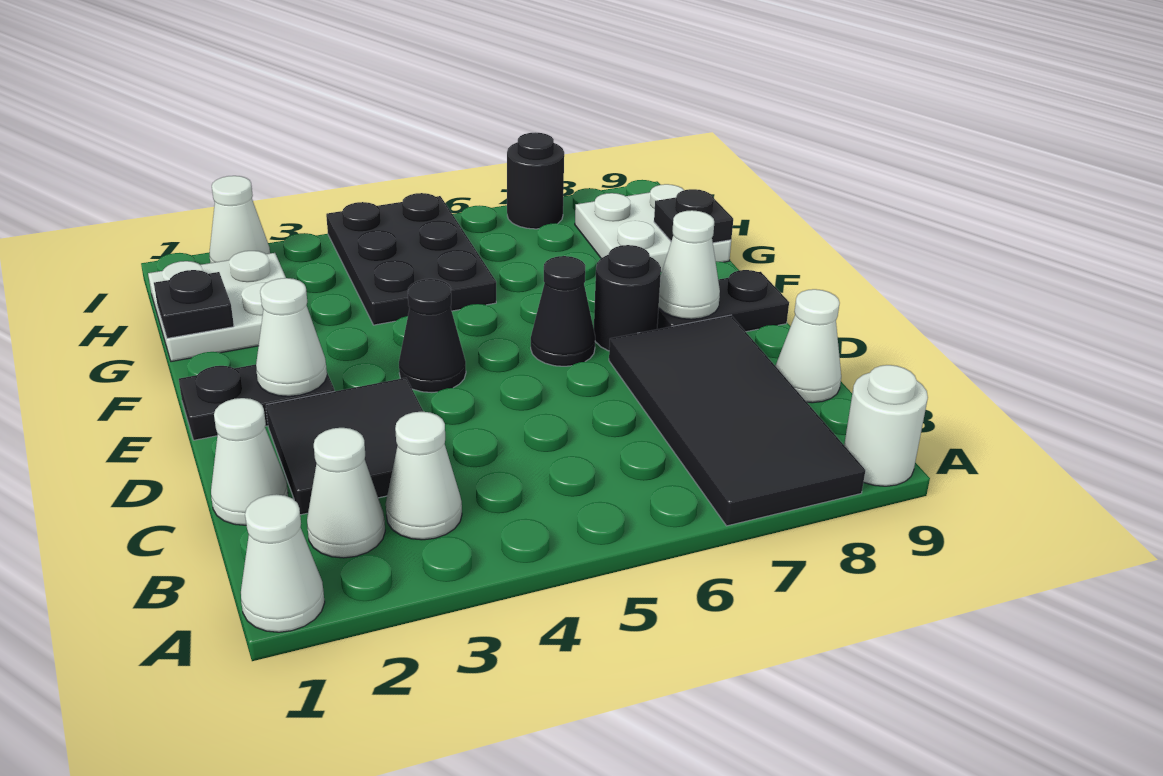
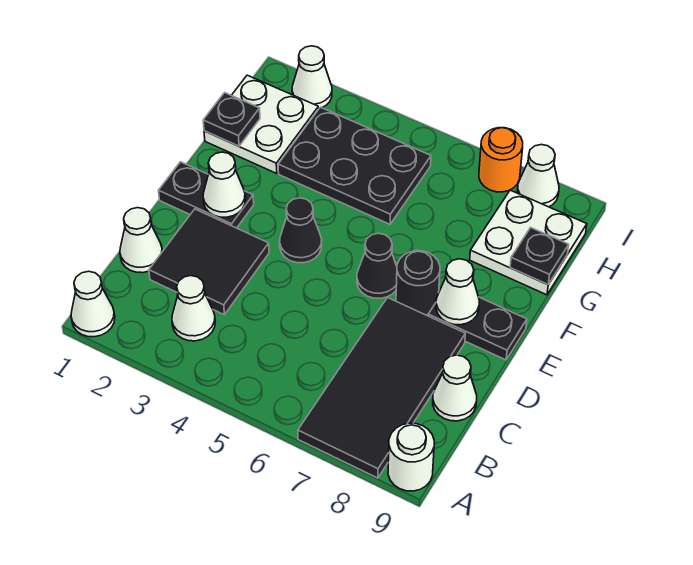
white 1x1 cone [307,428,385,558] -> white 1x1 cone moved to [517,145,559,207]
black 2x3 plate [326,193,496,325] -> black 2x3 plate turned to [278,107,431,224]
black 1x1 round brick [507,133,564,229] -> orange 1x1 round brick [479,128,523,192]

